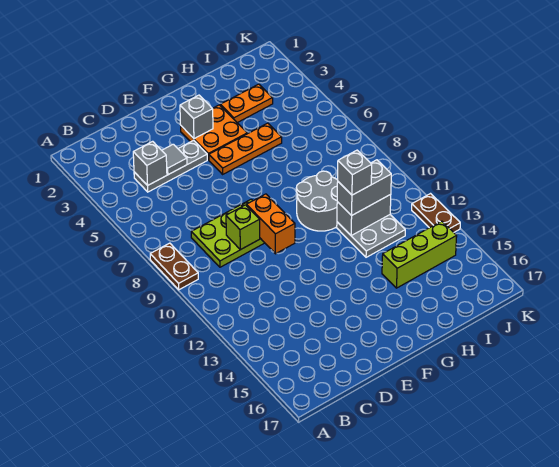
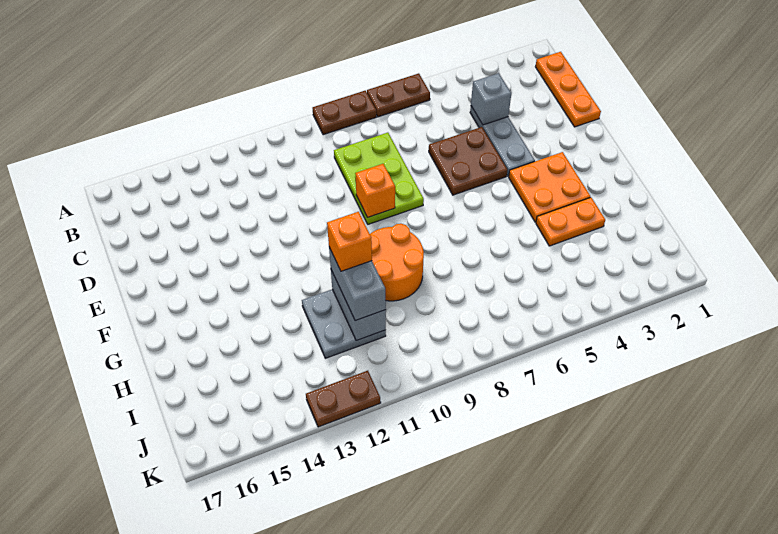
none -> brown 1x2 plate [367,73,430,117]
grey 1x1 tile [162,144,187,175] -> none
none -> brown 2x2 plate [429,127,507,195]
lime 1x1 brick [226,205,260,250] -> none
orange 1x2 brick [247,194,295,254] -> orange 1x1 brick [355,164,395,217]
grey 1x1 brick [180,95,213,139] -> none
orange 1x3 plate [209,123,282,174] -> orange 1x3 plate moved to [535,52,601,127]
grey 2x2 round brick [296,171,338,231] -> orange 2x2 round brick [370,224,424,301]
orange 1x2 plate [220,84,273,123] -> orange 1x2 plate turned to [536,197,605,246]
grey 1x1 brick [338,150,372,195] -> orange 1x1 brick [327,212,372,271]
lime 1x3 brick [382,221,457,288] -> none

